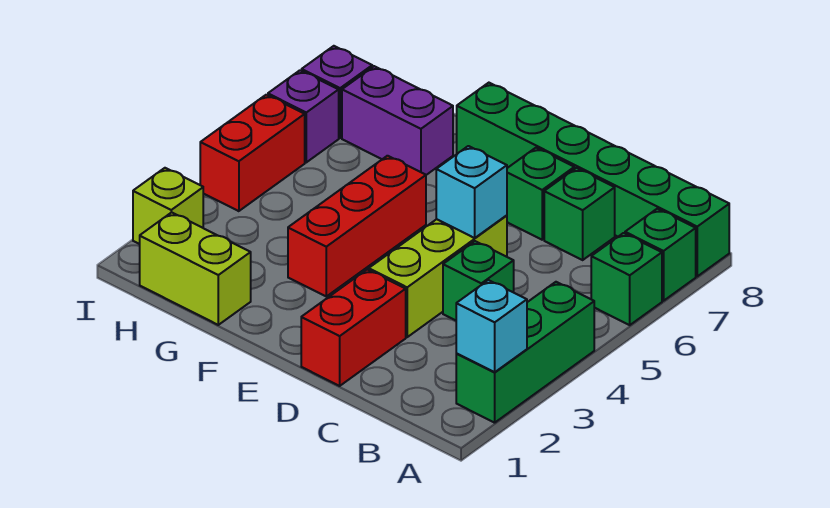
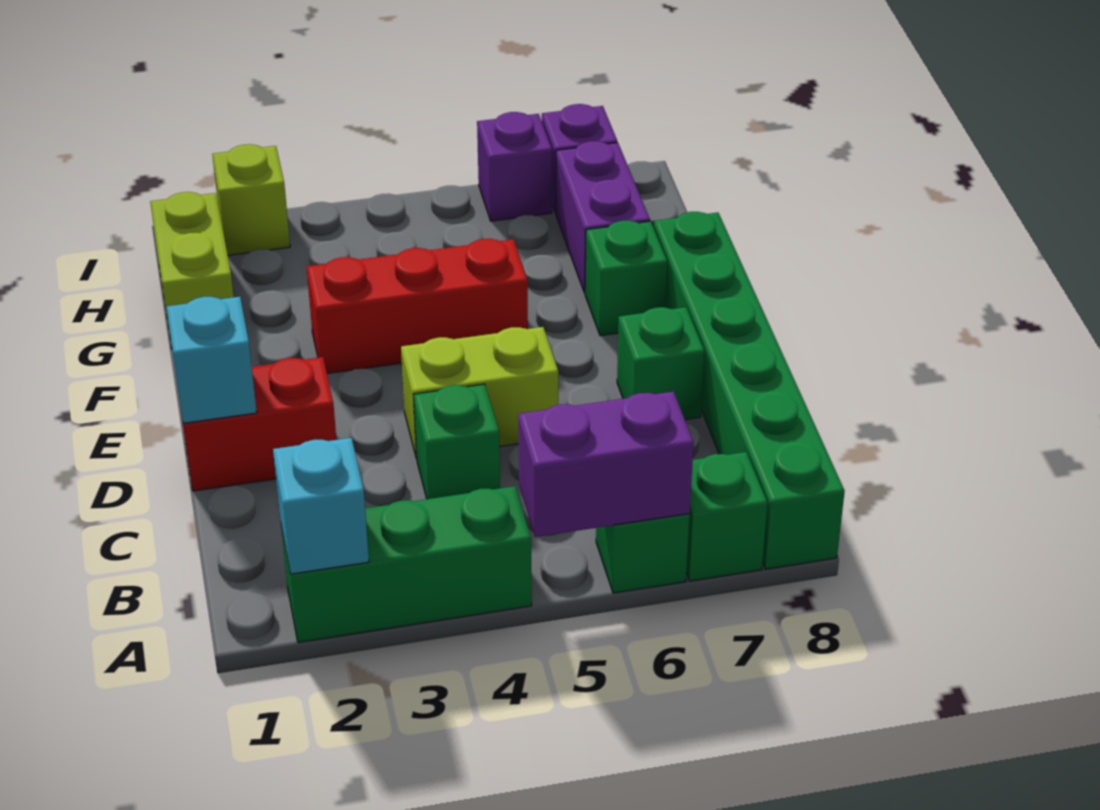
none -> purple 1x2 brick [518,392,694,537]
green 1x1 brick [544,168,615,260] -> green 1x1 brick moved to [585,221,667,336]
lime 1x3 brick [369,215,507,337] -> lime 1x2 brick [401,327,558,458]
cyan 1x1 brick [436,146,507,238] -> cyan 1x1 brick moved to [167,297,257,423]
red 1x2 brick [200,95,305,211] -> none

